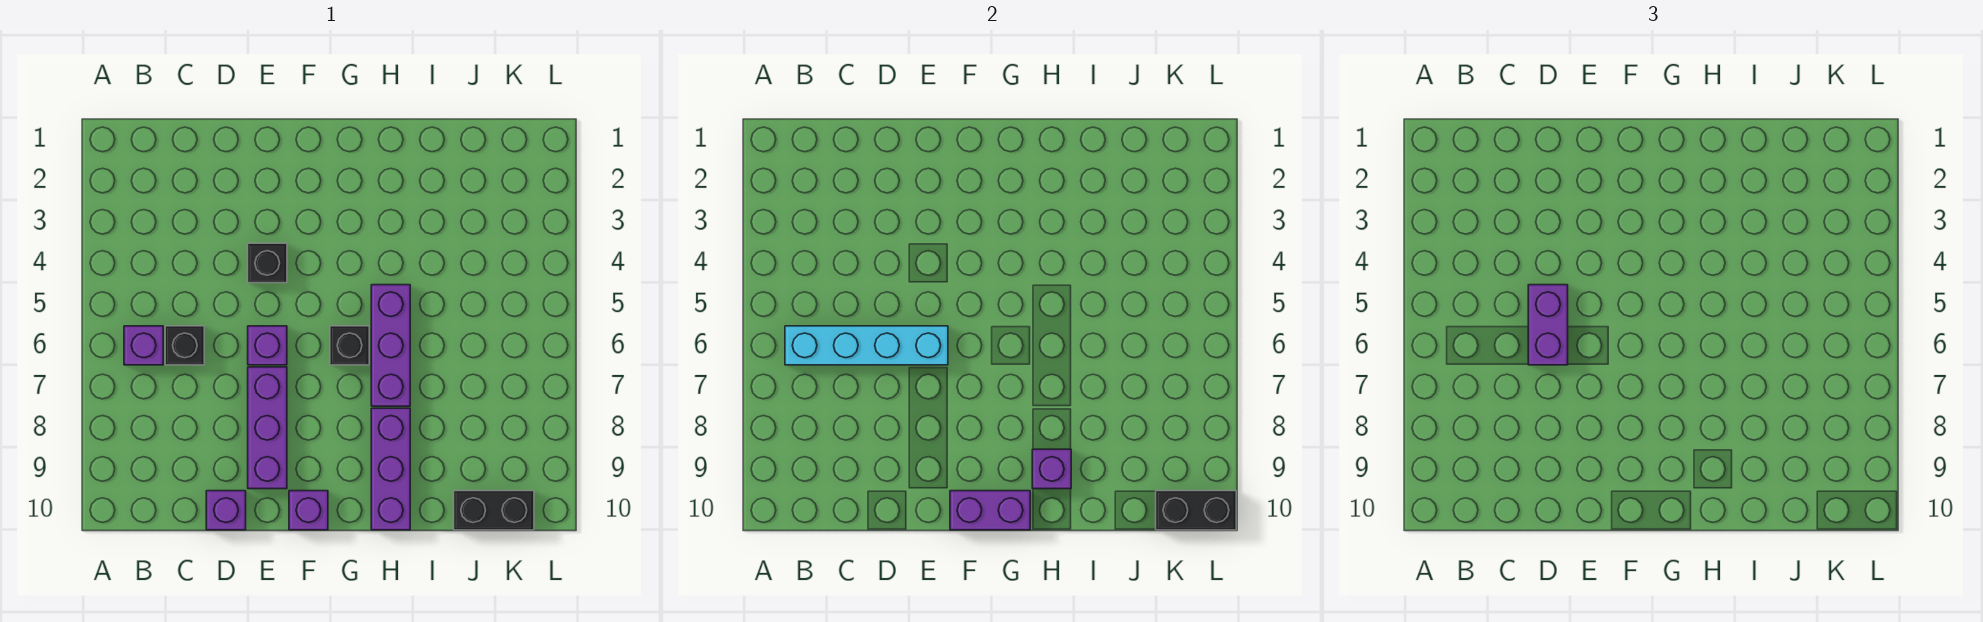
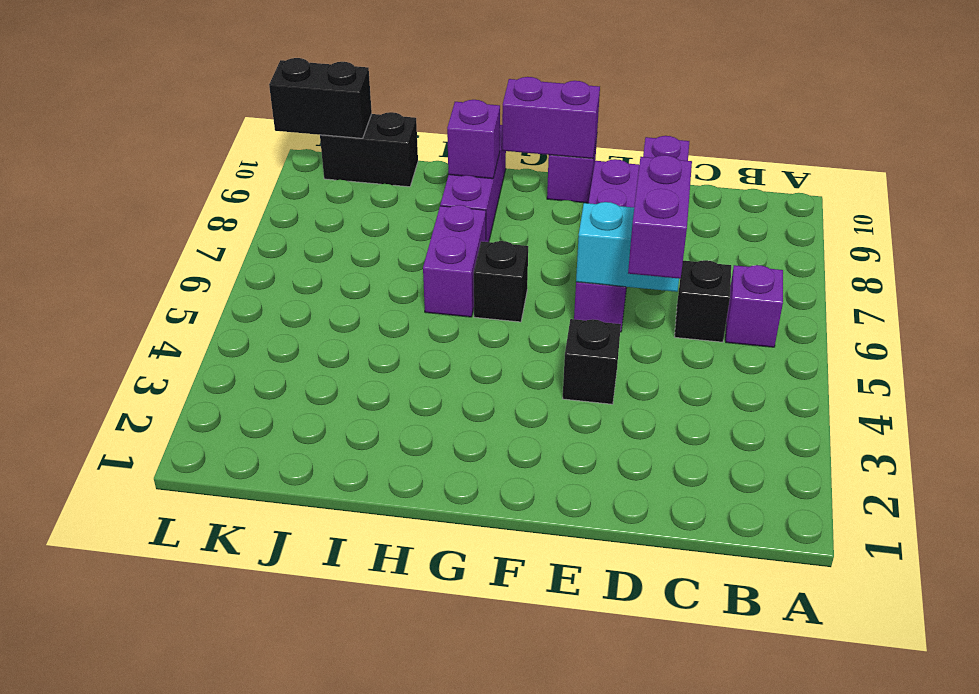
cyan 1x4 brick [785,326,948,365] -> cyan 1x2 brick [576,202,679,292]
purple 1x3 brick [371,285,410,406] -> purple 1x2 brick [423,205,486,317]

